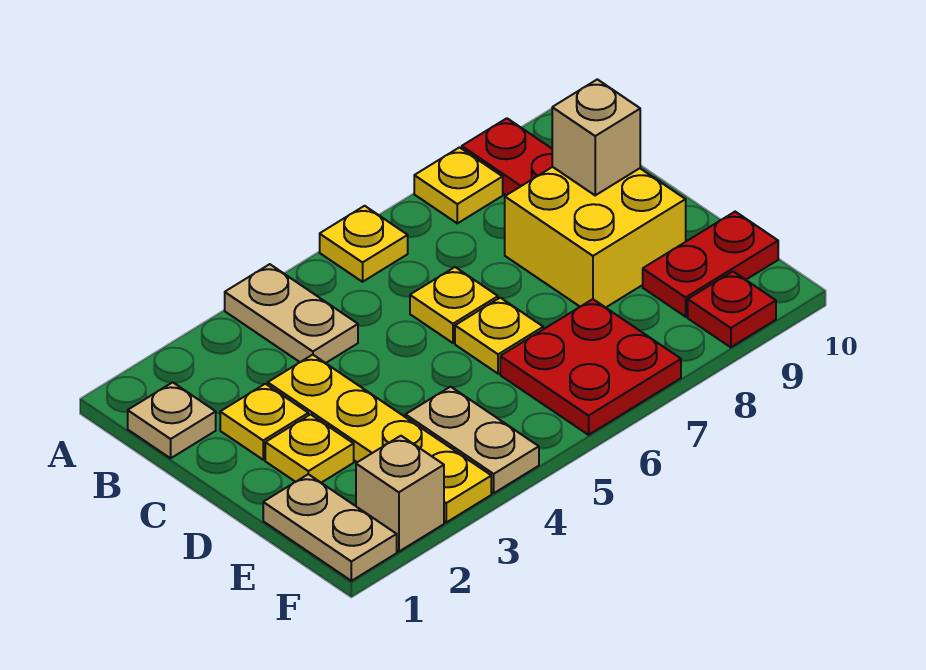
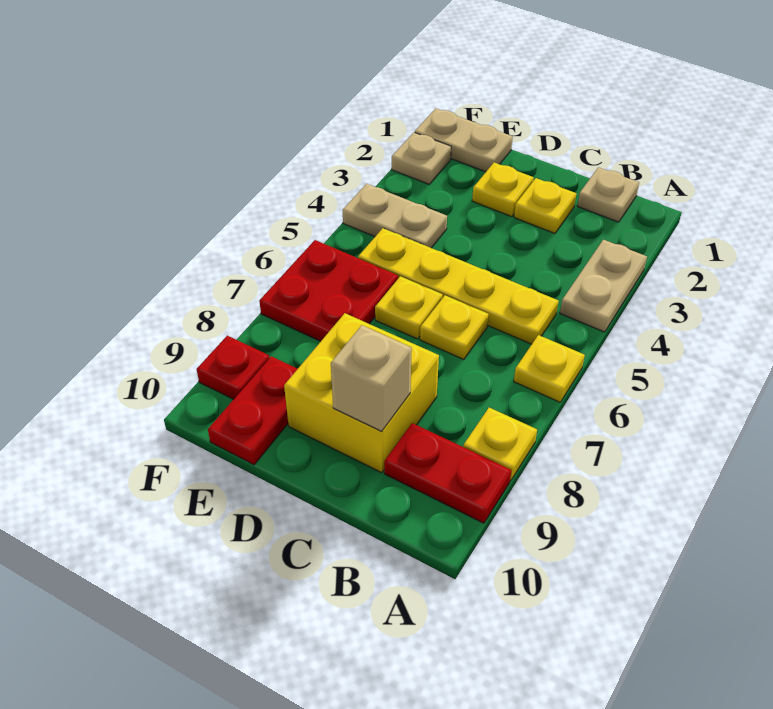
tan 1x2 plate [225,264,358,363] -> tan 1x2 plate turned to [560,240,647,332]
yellow 1x4 plate [268,355,491,522] -> yellow 1x4 plate moved to [358,228,559,344]
tan 1x1 brick [356,436,444,552] -> tan 1x1 plate [392,132,451,184]

